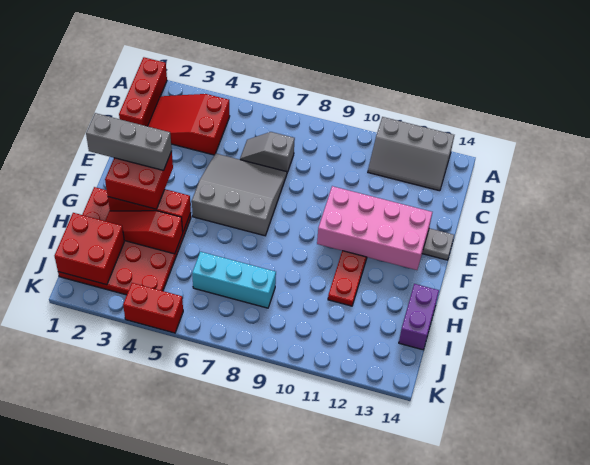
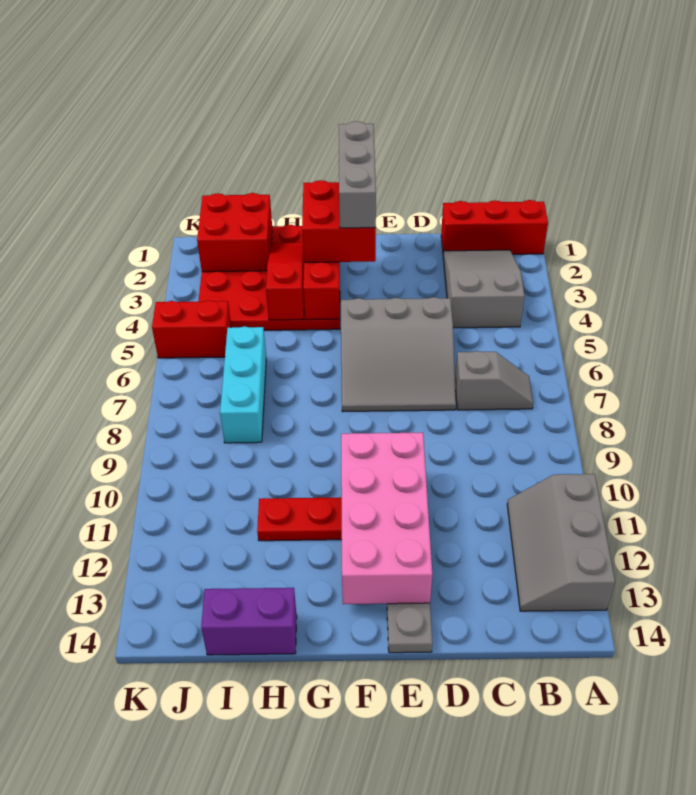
red 2x3 slope [148,94,230,155] -> grey 2x3 slope [443,250,525,328]
grey 1x2 slope [240,132,295,172] -> grey 1x2 slope turned to [455,351,533,410]
grey 3x3 slope [192,154,287,236] -> grey 3x3 slope turned to [341,297,456,412]
red 1x2 brick [123,283,183,333] -> red 1x2 brick turned to [152,300,231,358]

